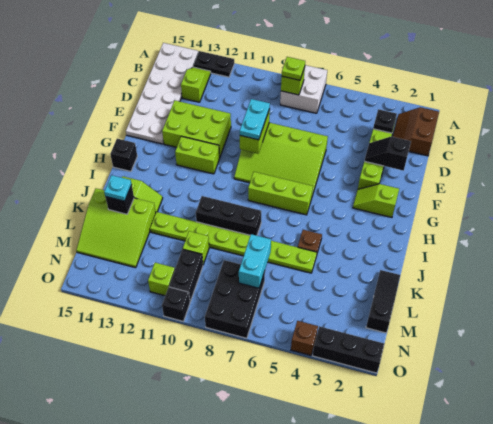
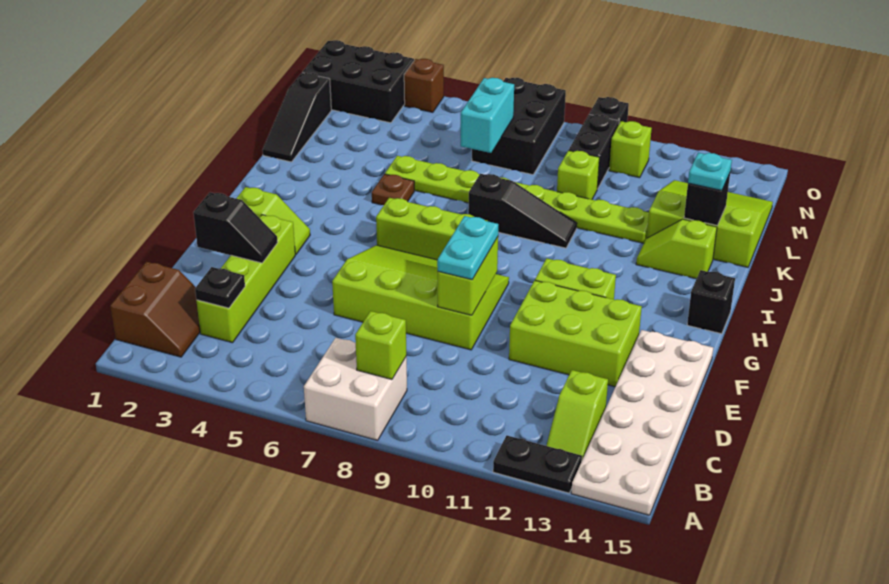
lime 1x1 plate [282,57,305,80] -> none
black 1x3 brick [196,196,261,236] -> black 1x3 slope [468,174,577,248]
black 1x3 brick [312,326,385,373] -> black 2x3 brick [302,40,414,123]

